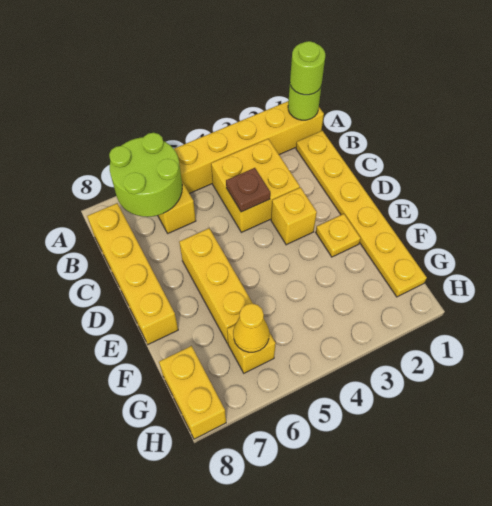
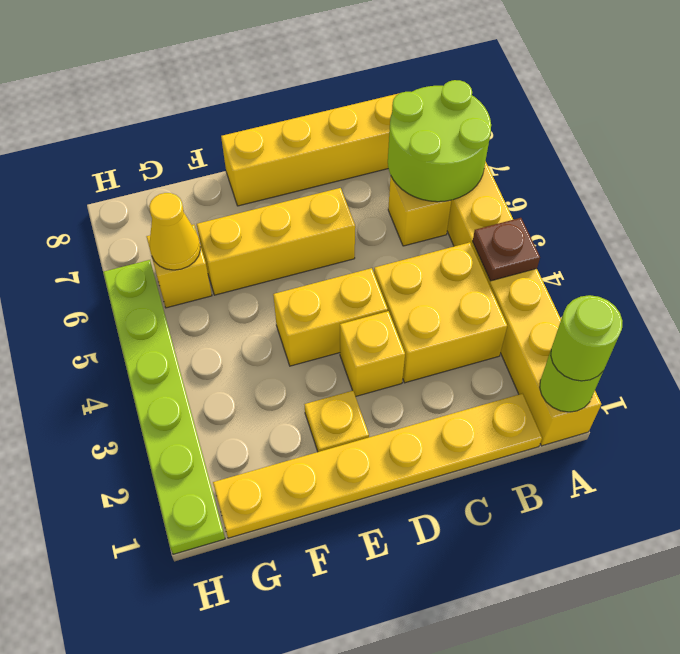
brown 1x1 plate [226,168,270,212] -> brown 1x1 plate moved to [473,218,540,281]
yellow 1x2 brick [159,346,226,439] -> yellow 1x2 brick moved to [273,268,388,366]
none -> lime 1x6 plate [103,260,225,554]

